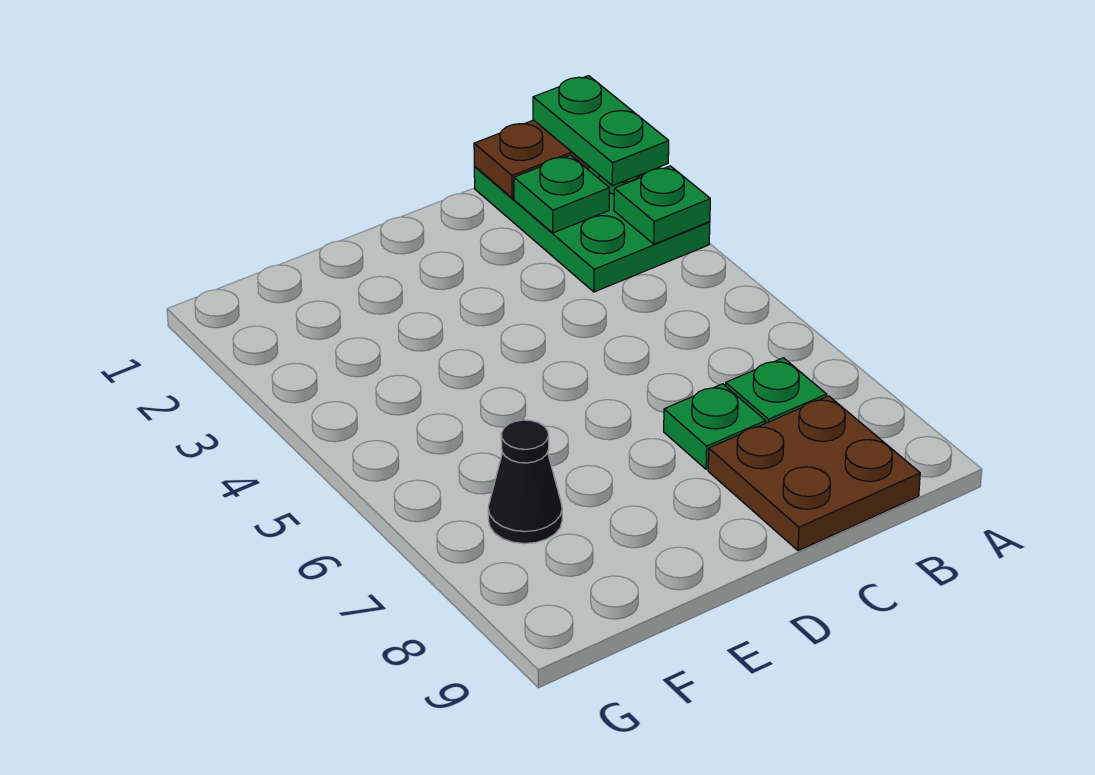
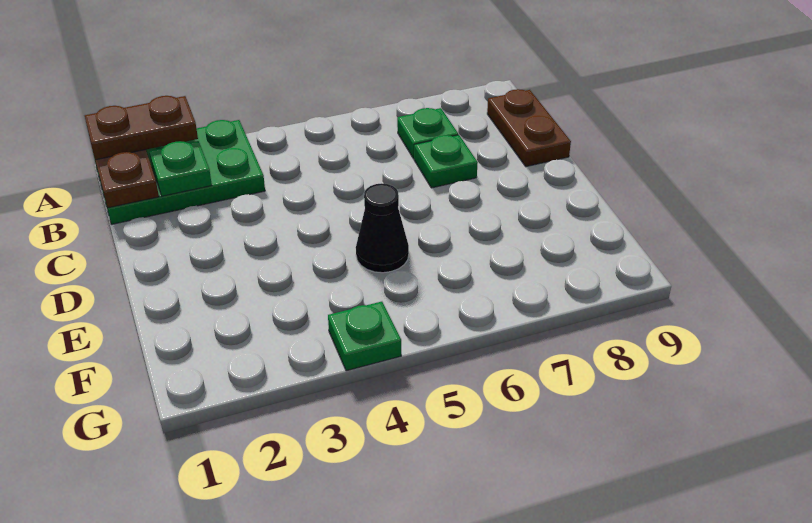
green 1x2 plate [533,76,669,186] -> brown 1x2 plate [85,96,198,160]
green 1x1 plate [614,166,710,244] -> green 1x1 plate moved to [328,302,401,371]
brown 2x2 plate [708,396,920,551] -> brown 1x2 plate [487,89,571,167]
black 1x1 cone [488,420,562,544] -> black 1x1 cone moved to [356,183,409,273]

